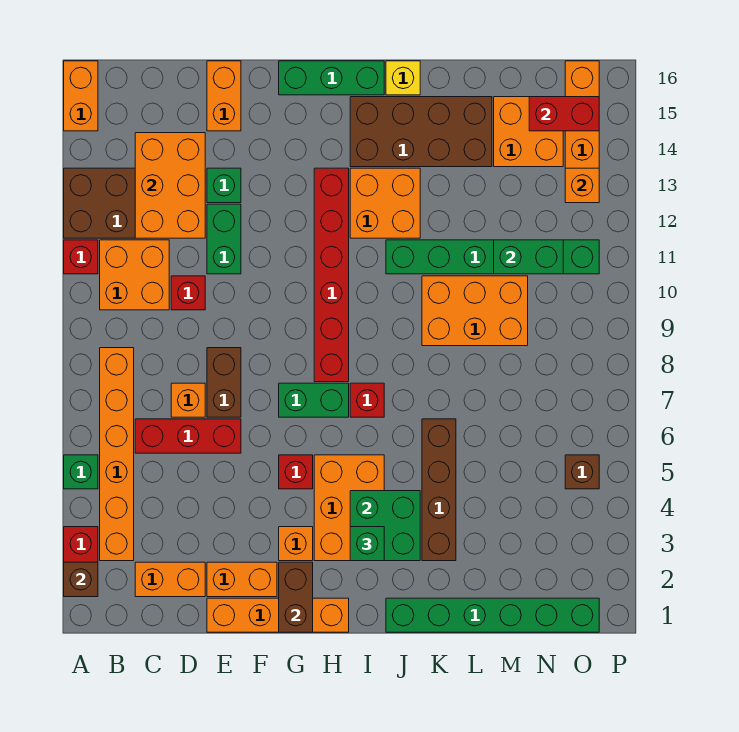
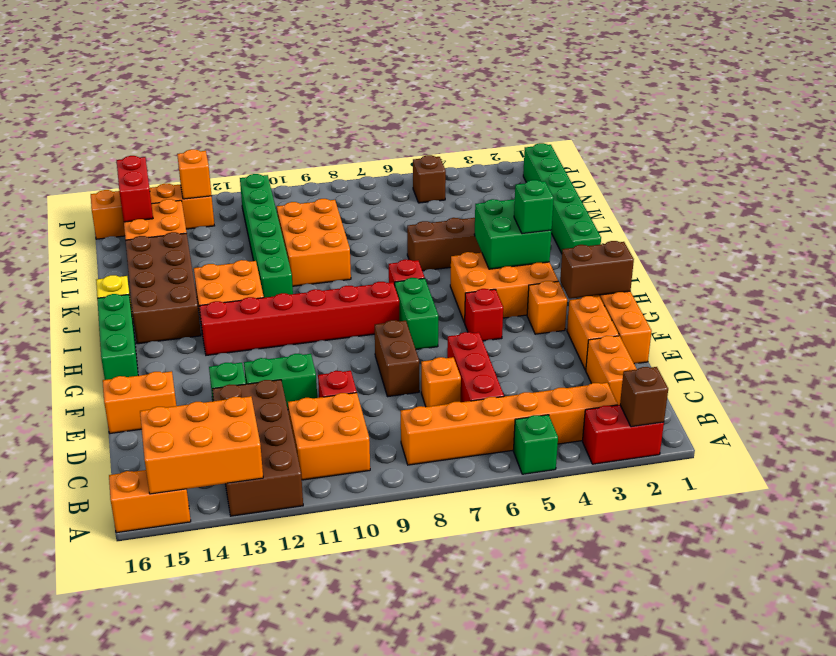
red 1x1 brick [64,240,98,274] -> none
orange 2x3 brick [135,133,205,238] -> orange 2x3 brick moved to [140,396,263,494]
brown 1x2 brick [207,348,241,417] -> brown 1x2 brick turned to [375,320,419,397]
green 1x2 brick [494,240,563,274] -> none

